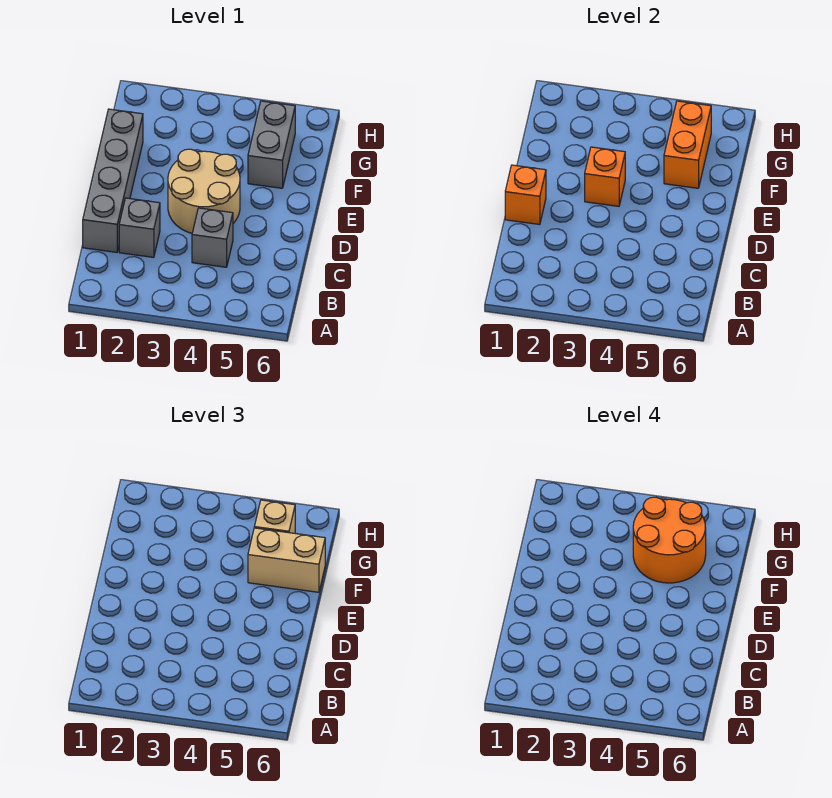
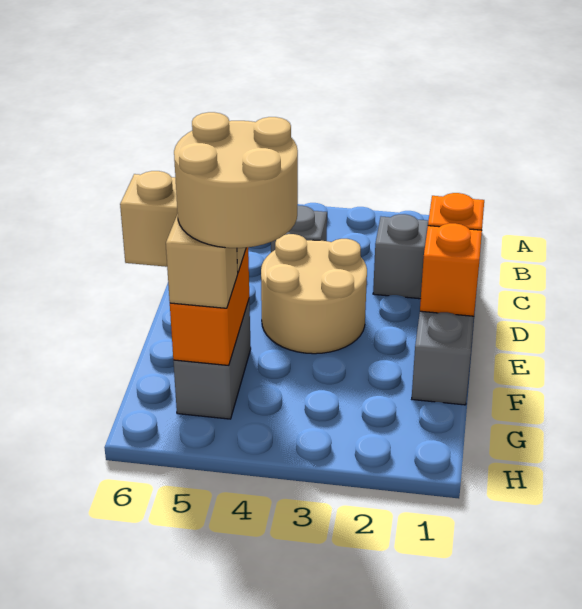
orange 1x1 brick [585,147,625,206] -> orange 1x1 brick moved to [420,223,482,316]
orange 2x2 round brick [633,497,706,583] -> tan 2x2 round brick [174,112,298,248]

